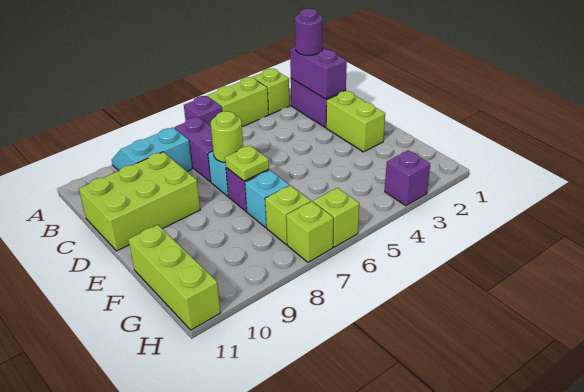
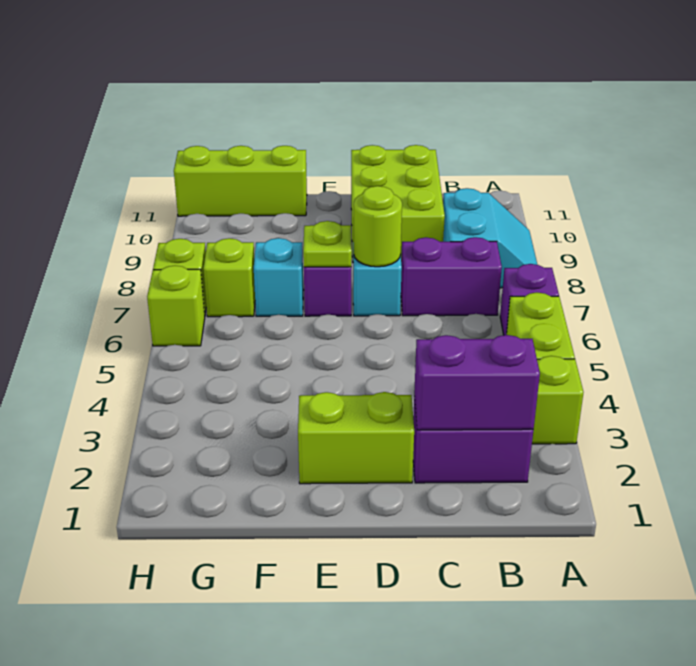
purple 1x1 round brick [295,9,322,55] -> none
purple 1x1 brick [385,150,430,206] -> none

